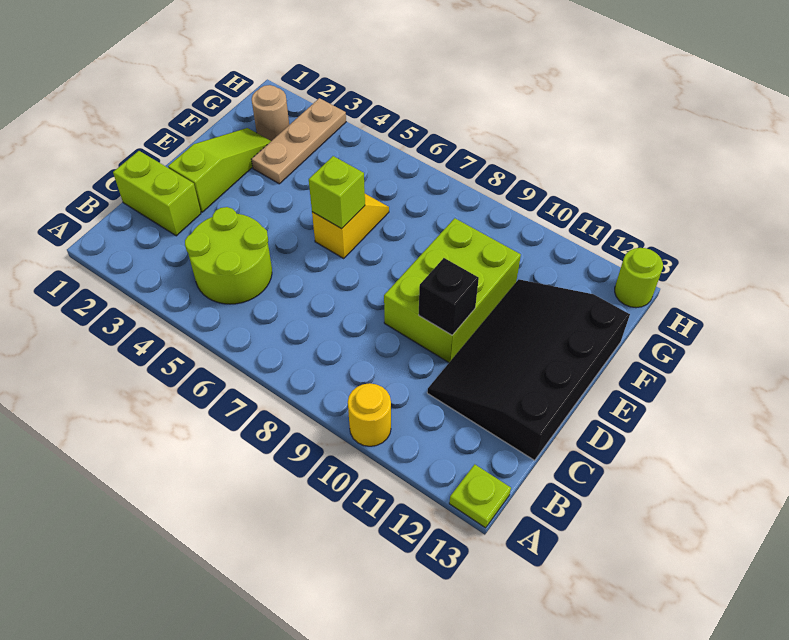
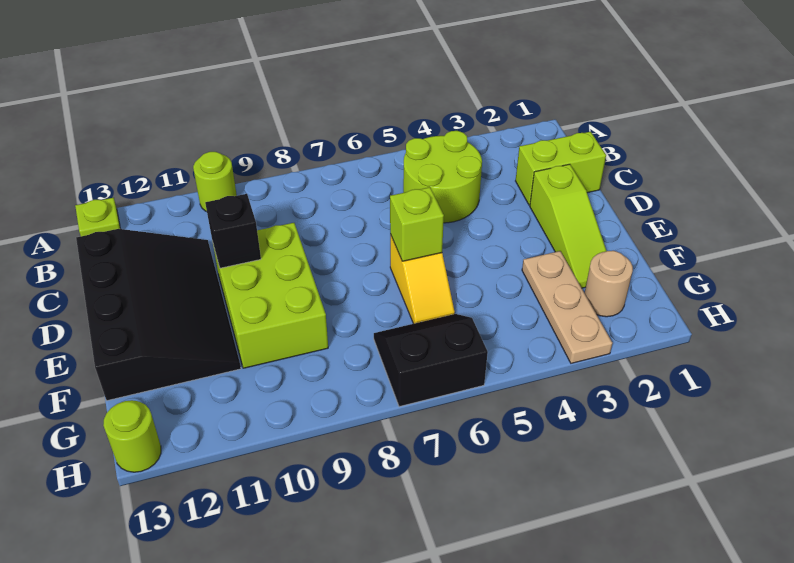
yellow 1x1 round brick [348,383,391,446] -> lime 1x1 round brick [193,152,237,212]
none -> black 2x2 slope [374,314,488,407]

